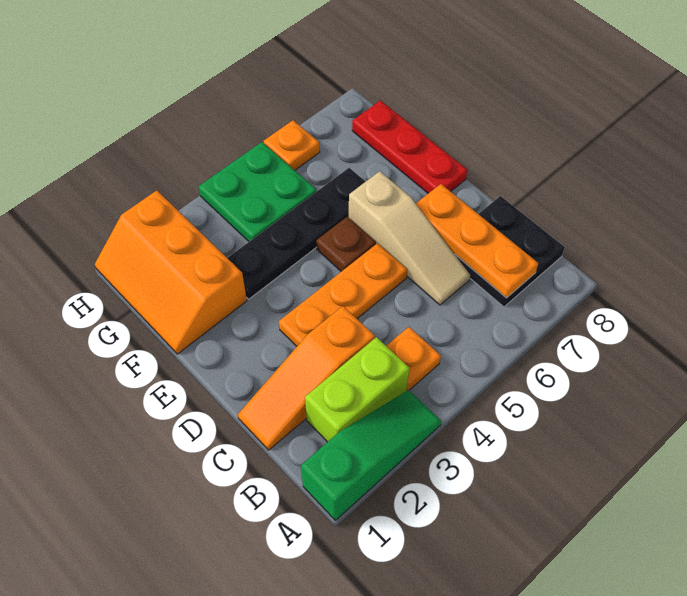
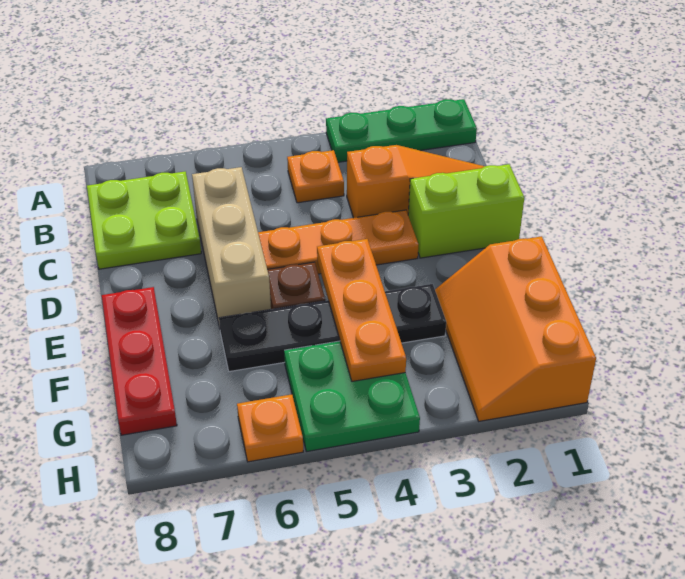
green 1x3 slope [301,390,441,520] -> green 1x3 plate [326,99,477,162]
lime 1x2 brick [305,337,409,442] -> lime 1x2 brick moved to [408,164,524,258]
black 2x2 plate [455,196,565,307] -> lime 2x2 plate [87,172,201,269]
orange 1x3 plate [416,184,538,298] -> orange 1x3 plate moved to [317,239,406,381]
tan 1x3 slope [349,171,470,305] -> tan 1x3 brick [192,167,271,328]
orange 2x3 slope [95,190,247,354] -> orange 2x3 slope turned to [435,236,596,421]

